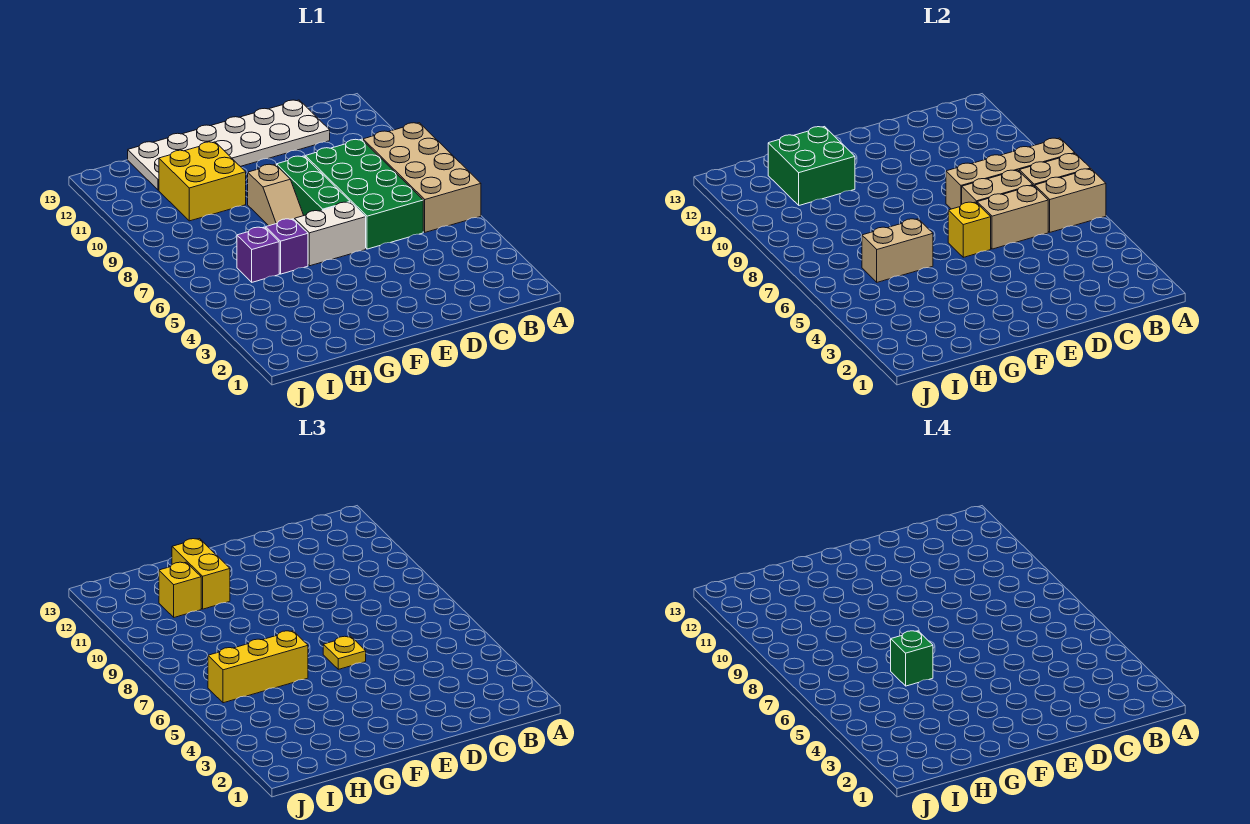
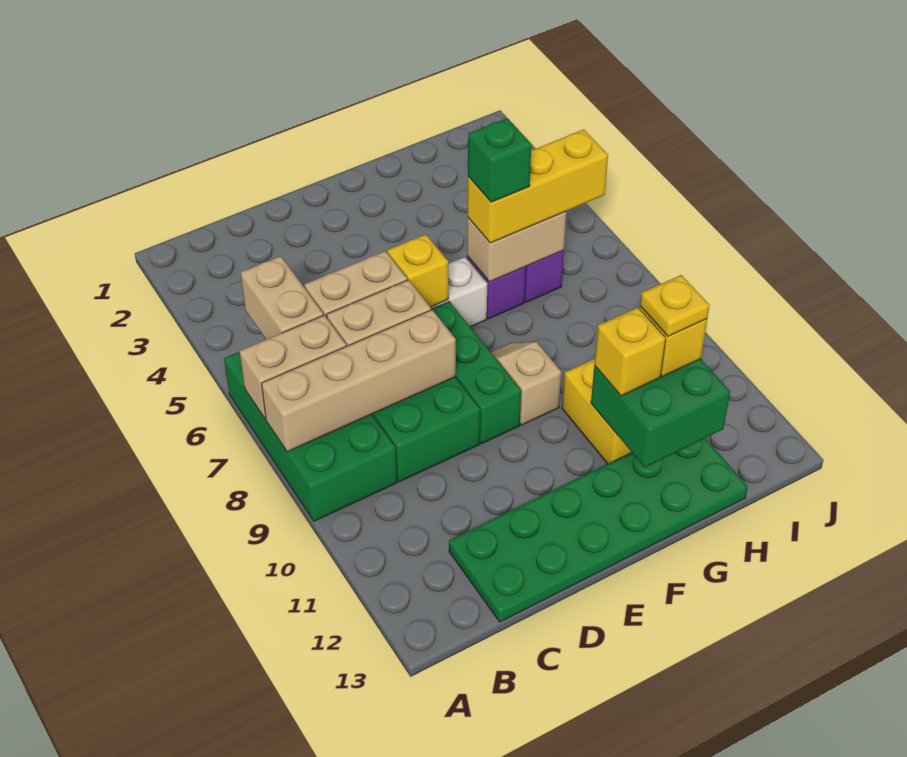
tan 2x4 brick [363,123,481,232] -> green 2x4 brick [224,352,397,521]
tan 1x2 brick [1035,169,1106,232] -> tan 1x2 brick turned to [241,256,323,339]
white 2x6 plate [128,100,330,190] -> green 2x6 plate [449,438,748,622]
yellow 1x1 plate [323,636,366,669] -> yellow 1x1 plate moved to [640,275,710,336]
yellow 1x2 brick [172,539,230,609] -> yellow 1x1 brick [595,308,666,396]

